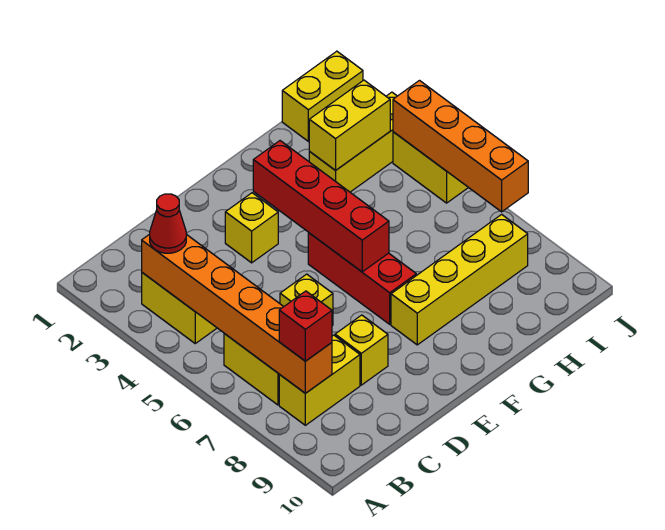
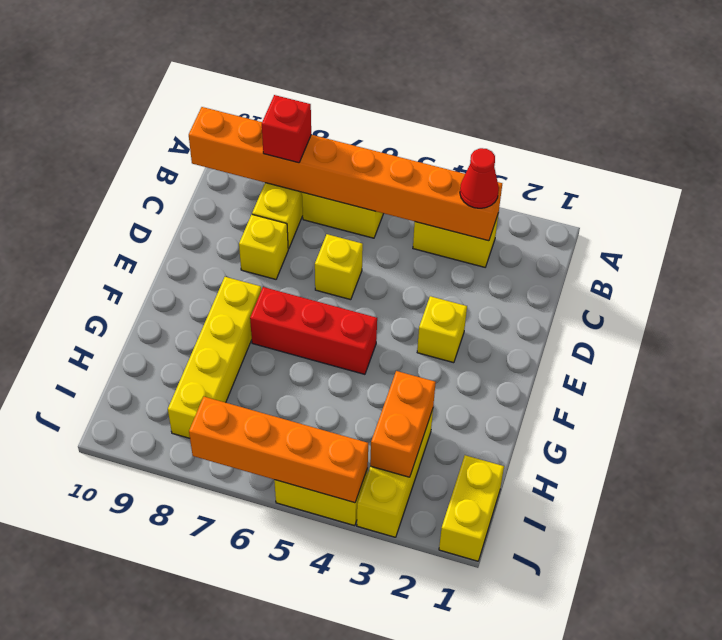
orange 1x6 brick [142,234,332,393] -> orange 1x8 brick [189,107,502,241]
red 1x4 brick [253,141,389,272] -> none
yellow 1x2 brick [309,80,390,170] -> orange 1x2 brick [370,371,436,477]

